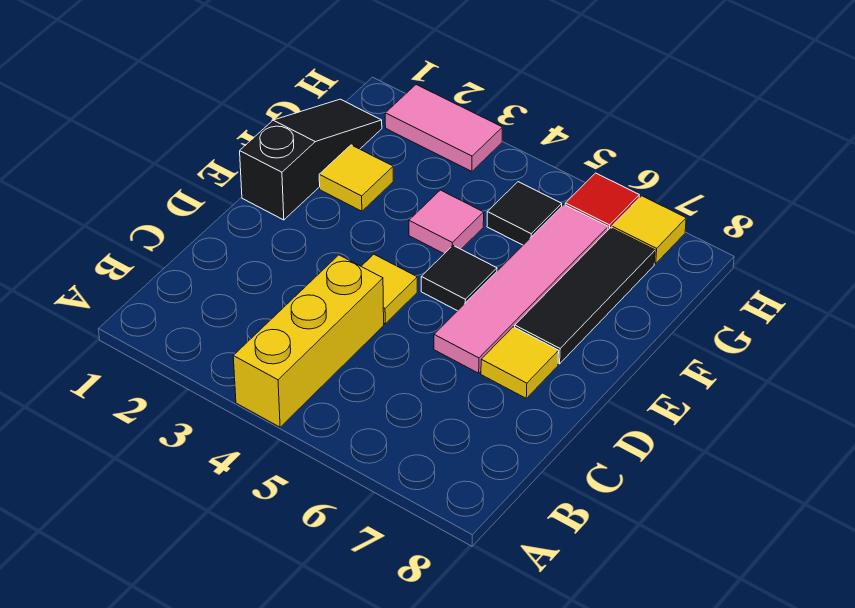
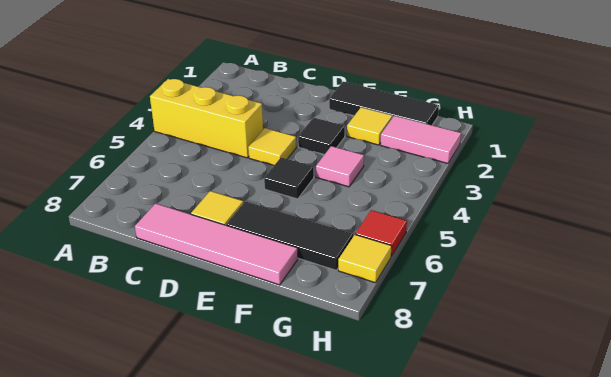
pink 1x4 tile [434,205,608,373] -> pink 1x4 tile moved to [135,203,298,285]
black 1x3 slope [240,99,382,220] -> black 1x3 tile [329,82,439,125]
black 1x1 tile [487,182,562,245] -> black 1x1 tile moved to [298,118,345,155]
pink 1x2 tile [385,85,502,171] -> pink 1x2 tile turned to [380,116,461,163]

